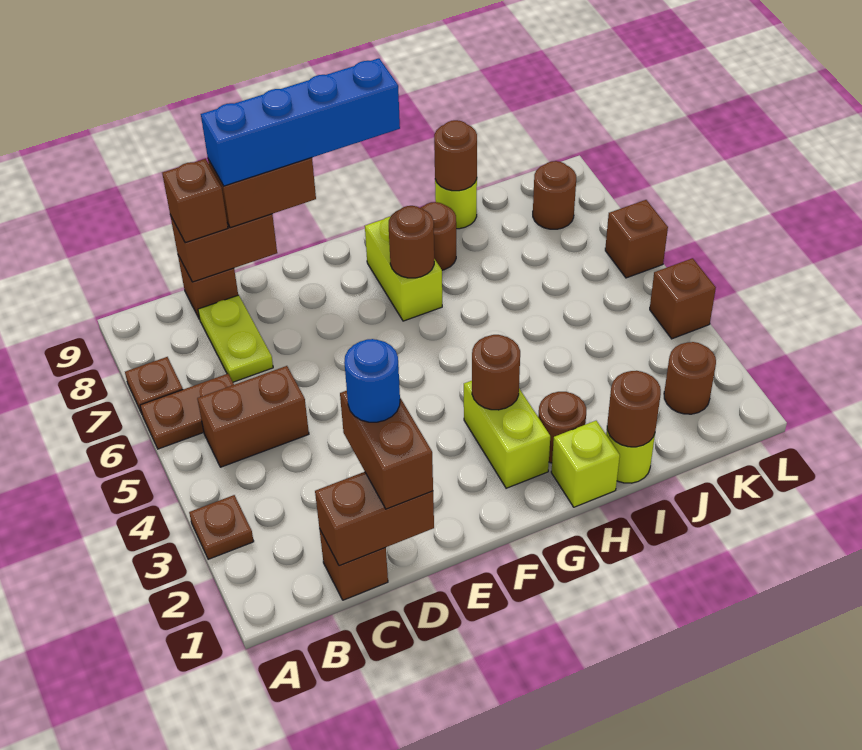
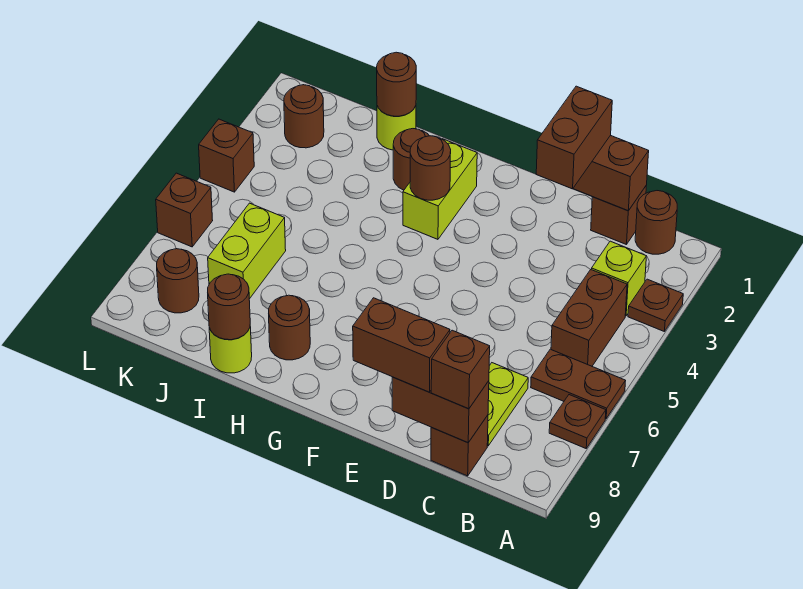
brown 1x2 brick [197,366,309,467] -> brown 1x2 brick turned to [551,270,627,366]
blue 1x1 round brick [344,339,400,422] -> none
blue 1x4 brick [201,58,400,186] -> none
lime 1x2 brick [365,217,442,321] -> lime 1x2 brick moved to [208,203,286,299]
brown 1x1 round brick [389,206,434,278] -> brown 1x1 round brick moved to [635,191,677,254]
lime 1x1 brick [551,421,620,507] -> lime 1x1 brick moved to [591,241,646,316]

